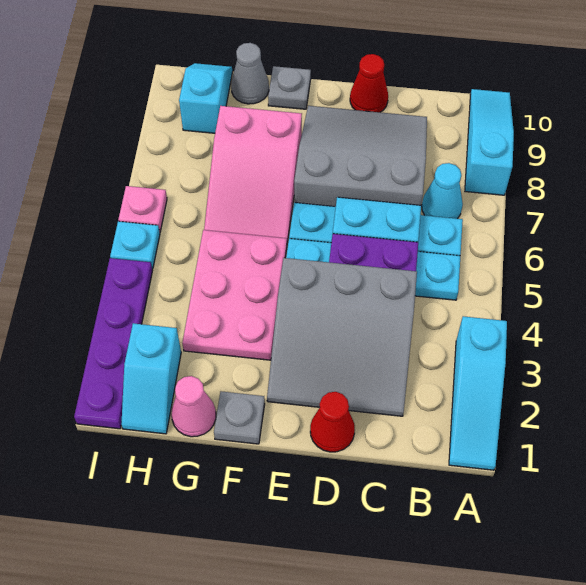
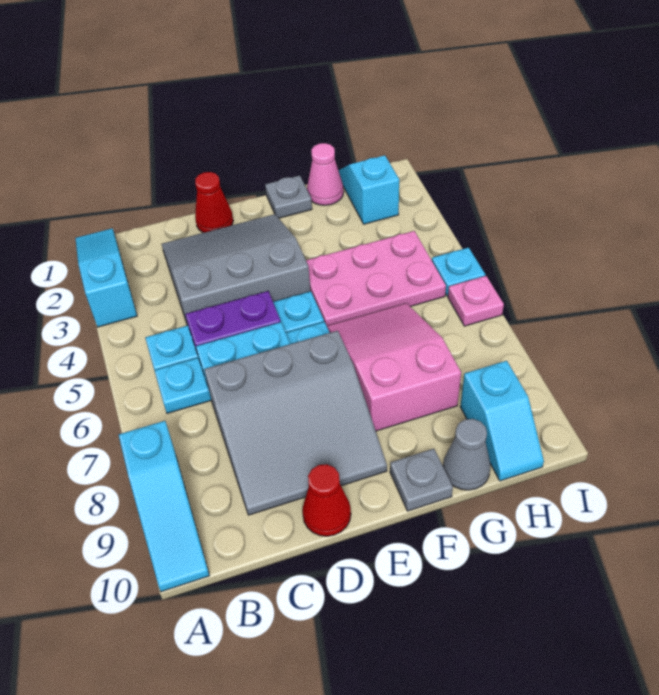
cyan 1x1 cone [422,163,463,219] -> none
pink 2x3 plate [182,230,287,360] -> pink 2x3 plate turned to [306,231,446,326]
purple 1x4 plate [74,258,152,429] -> none

